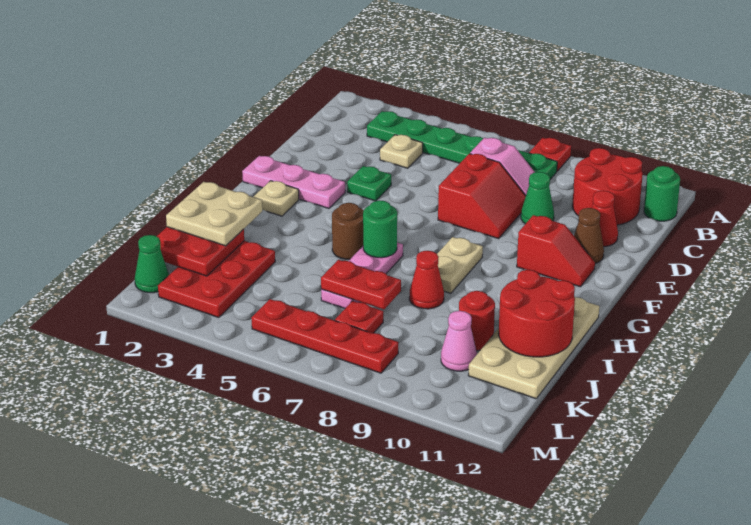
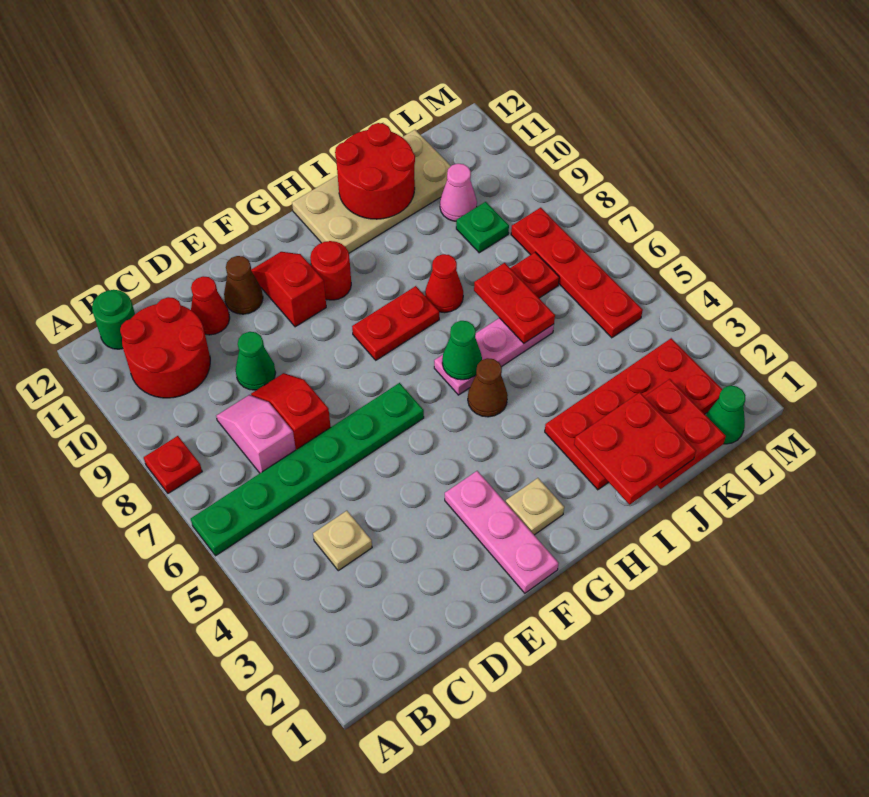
green 1x6 plate [367,111,557,179] -> green 1x6 plate turned to [191,383,424,556]
red 2x2 slope [438,154,526,239] -> red 1x2 slope [251,373,331,450]
green 1x1 plate [347,166,391,201] -> green 1x1 plate moved to [456,202,509,253]
tan 1x2 plate [437,237,483,293] -> red 1x2 plate [352,286,439,360]
brown 1x1 round brick [332,203,364,259] -> brown 1x1 cone [468,358,508,417]
green 1x1 round brick [363,201,397,258] -> green 1x1 cone [442,321,482,380]
tan 2x2 plate [166,182,262,246] -> red 2x2 plate [574,392,696,504]
red 2x3 plate [158,241,275,318] -> red 2x4 plate [545,338,723,490]
red 1x1 round brick [459,291,495,351] -> red 1x1 round brick moved to [310,241,351,300]

